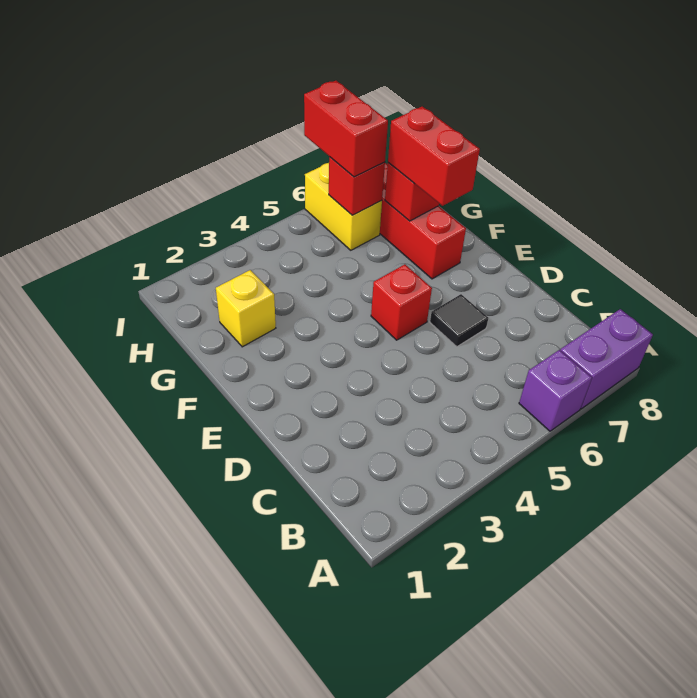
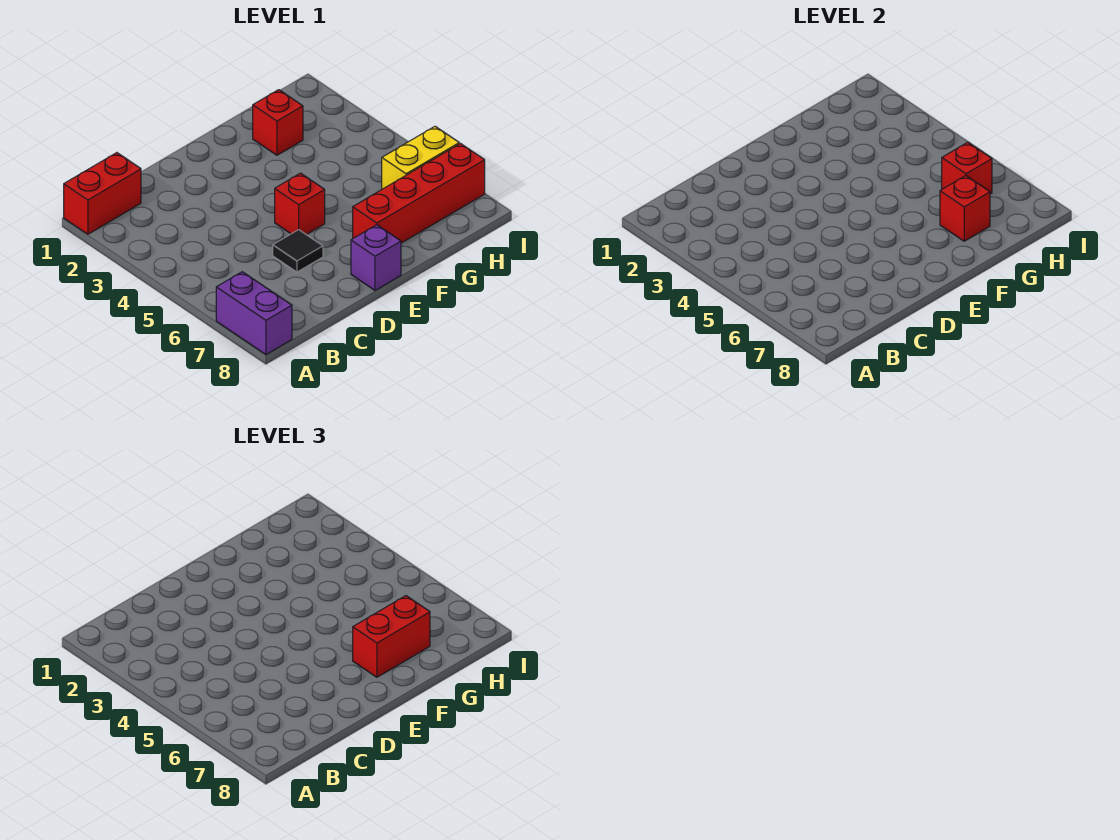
purple 1x1 brick [519,350,592,431] -> purple 1x1 brick moved to [351,225,401,290]
yellow 1x1 brick [216,270,276,347] -> red 1x1 brick [253,90,303,155]
red 1x2 brick [304,81,388,177] -> red 1x2 brick moved to [64,153,141,234]

